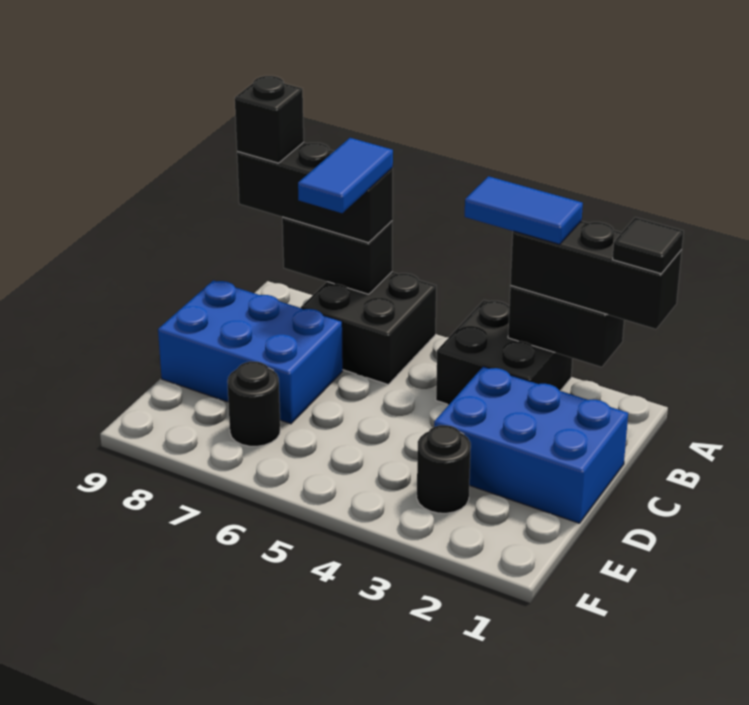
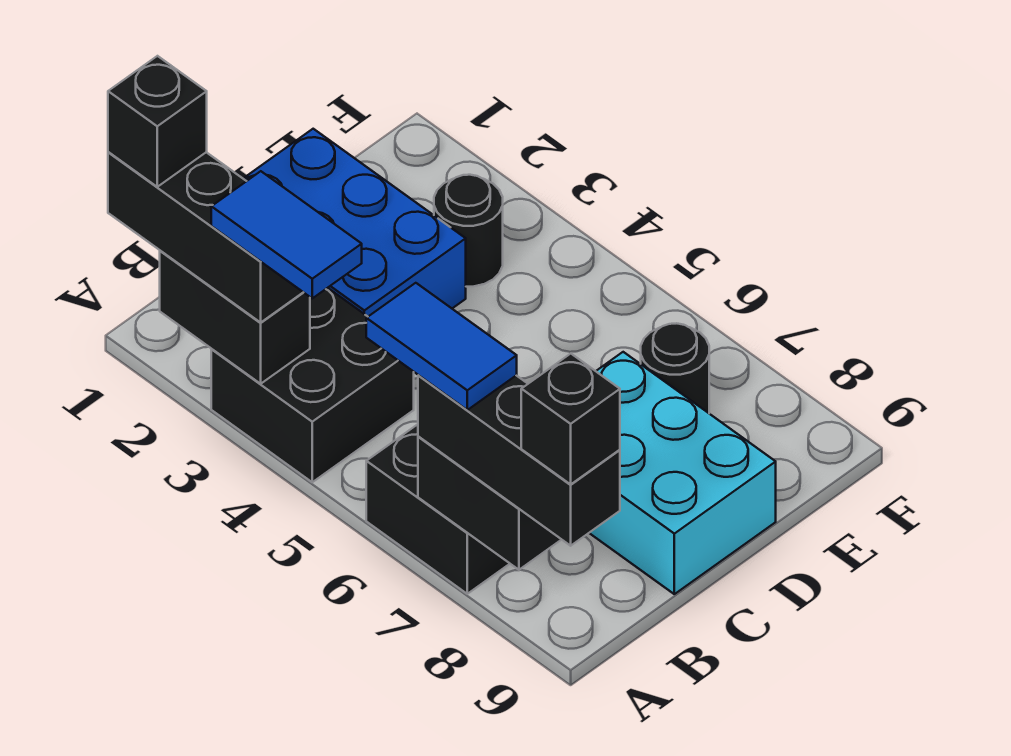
black 1x1 tile [613,217,684,274] -> black 1x1 brick [108,56,207,187]
blue 1x2 tile [298,138,393,213] -> blue 1x2 tile turned to [366,283,517,410]
blue 2x3 brick [158,280,343,424] -> cyan 2x3 brick [590,352,776,594]

